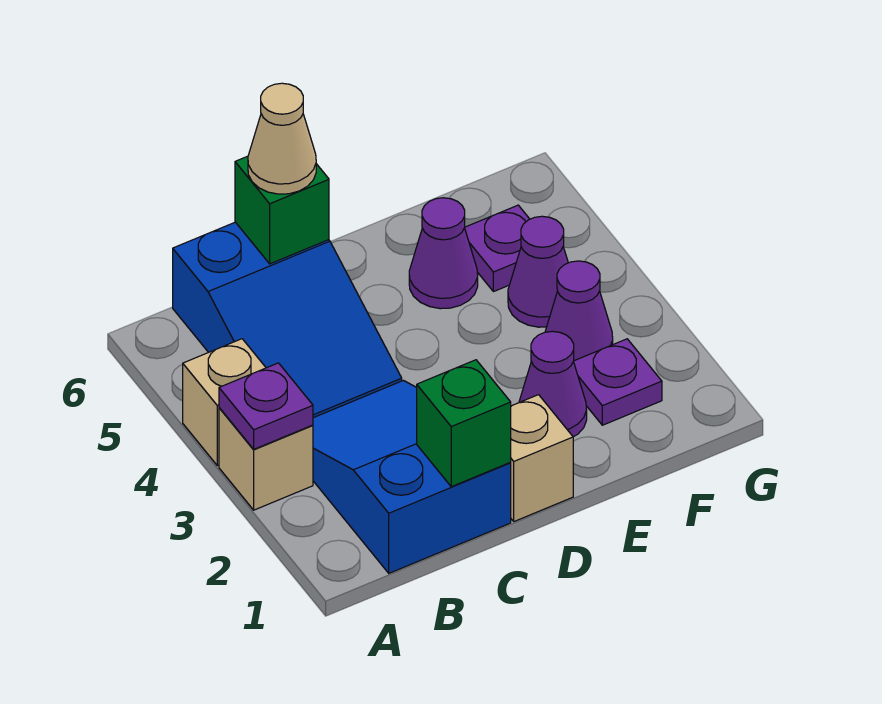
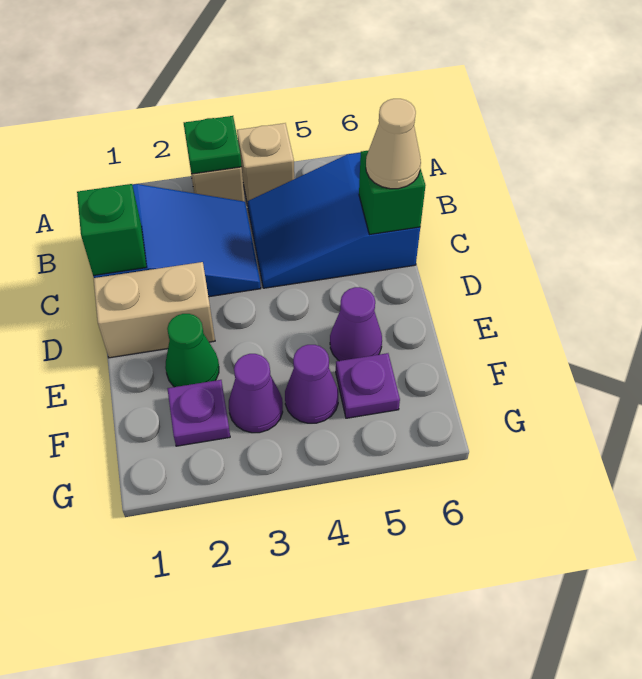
purple 1x1 plate [219,363,313,449] -> green 1x1 plate [184,116,242,174]
tan 1x1 brick [510,395,573,521] -> tan 1x2 brick [93,262,215,358]
purple 1x1 cone [519,331,587,437] -> green 1x1 cone [165,314,219,387]

